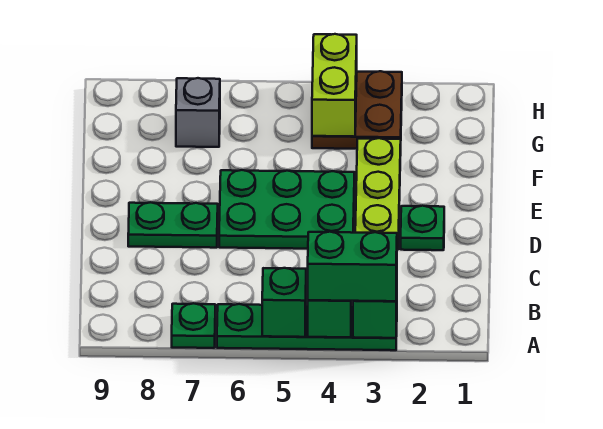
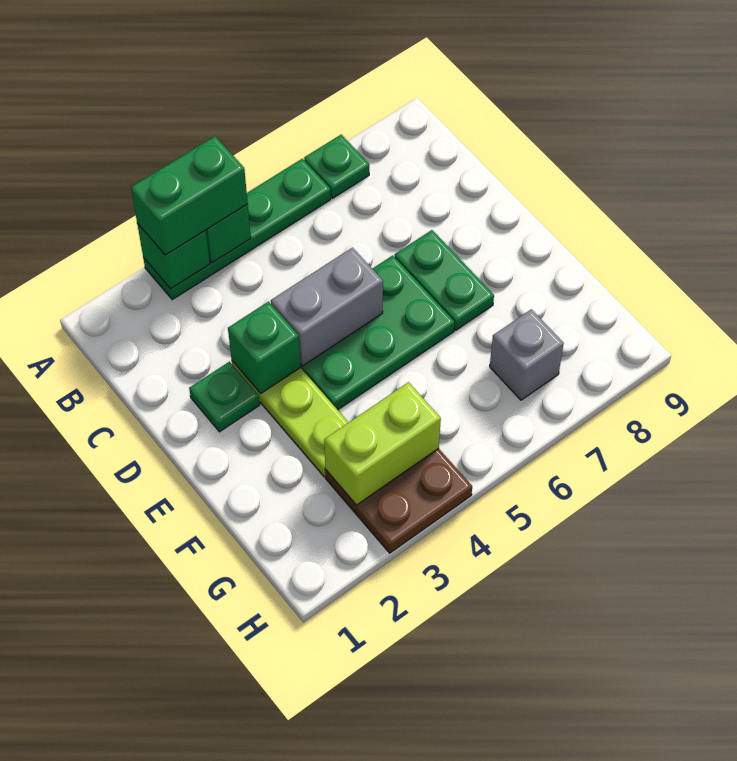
green 1x1 brick [262,268,306,337] -> green 1x1 brick moved to [228,302,301,394]
none -> grey 1x2 brick [271,248,383,366]
green 1x2 plate [128,202,218,248] -> green 1x2 plate turned to [395,230,494,330]
lime 1x2 brick [312,34,357,137] -> lime 1x2 brick turned to [324,382,441,505]

